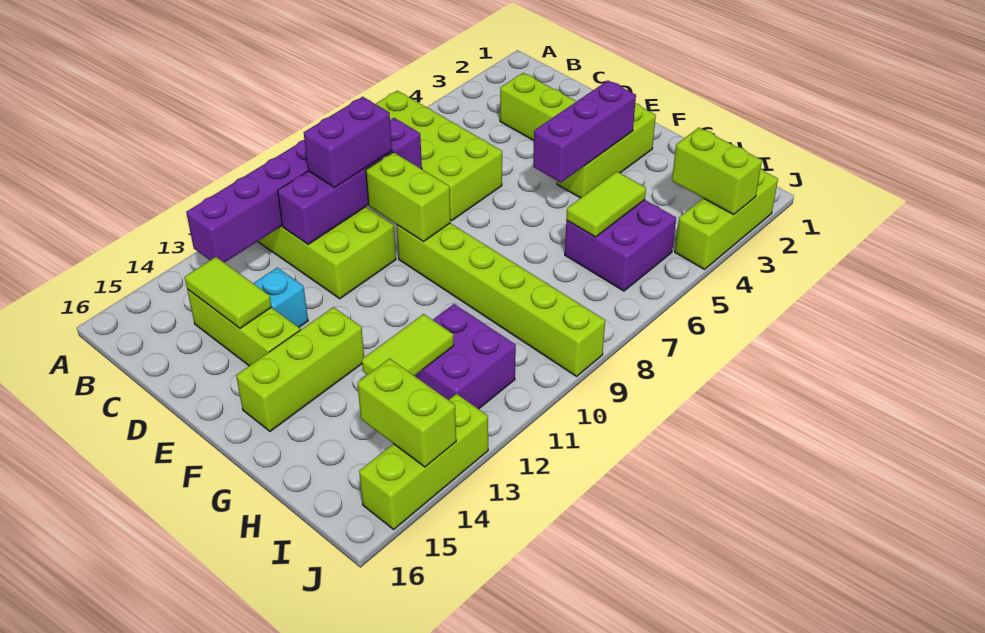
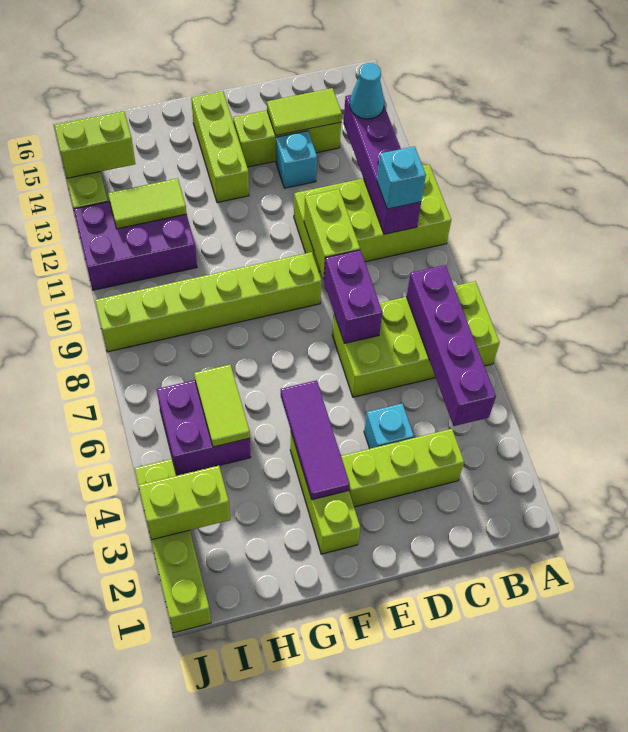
none -> cyan 1x1 brick [377,146,426,209]
none -> cyan 1x1 cone [350,63,384,119]
purple 1x4 brick [278,118,422,244] -> purple 1x4 brick moved to [406,265,496,426]
purple 1x2 brick [304,97,392,187] -> purple 1x2 brick moved to [324,250,383,343]
none -> cyan 1x1 brick [364,404,414,449]
lime 1x2 brick [366,152,451,242] -> lime 1x2 brick turned to [304,189,360,280]
purple 1x3 brick [533,81,636,183] -> purple 1x3 tile [281,380,350,500]
purple 2x2 brick [415,304,516,409] -> purple 2x3 brick [74,201,197,290]
lime 1x2 tile [362,314,454,376] -> lime 1x2 tile turned to [108,178,187,229]
lime 1x3 brick [675,169,778,269] -> lime 1x4 brick [134,459,211,633]

